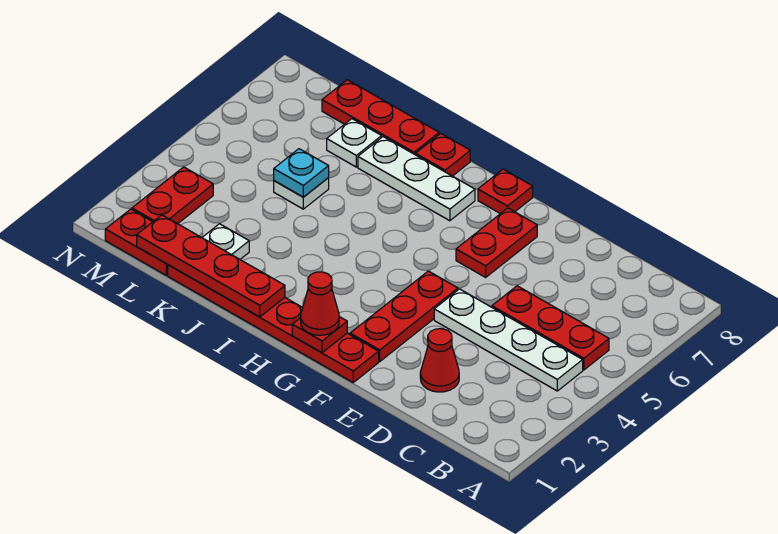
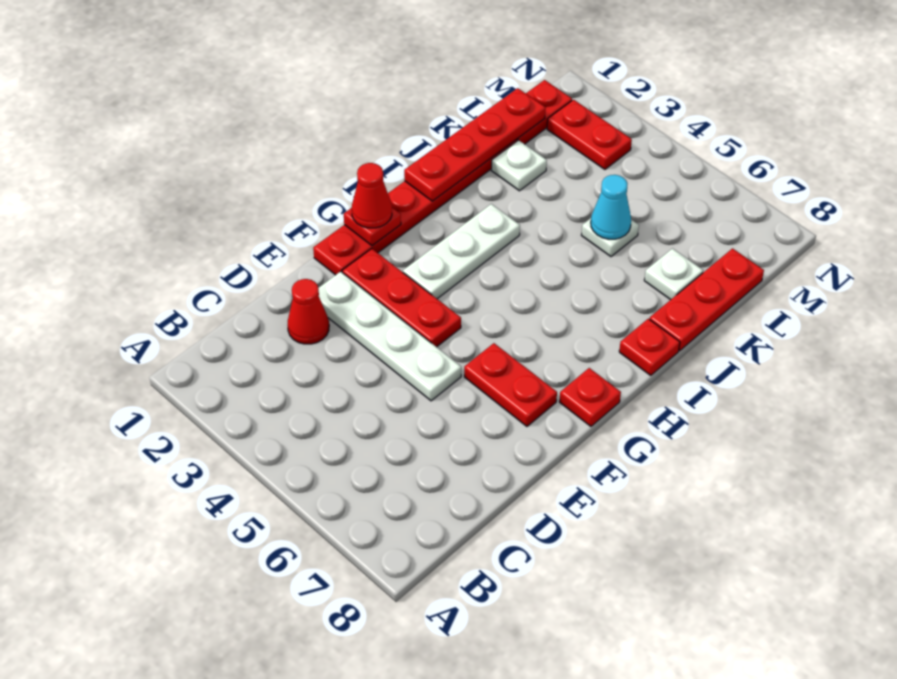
white 1x4 plate [434,289,583,391] -> white 1x4 plate turned to [318,272,461,401]
red 1x3 plate [492,286,609,370] -> none
white 1x3 plate [358,137,475,221] -> white 1x3 plate moved to [403,204,520,299]
cyan 1x1 plate [274,149,329,197] -> cyan 1x1 cone [591,175,631,239]

